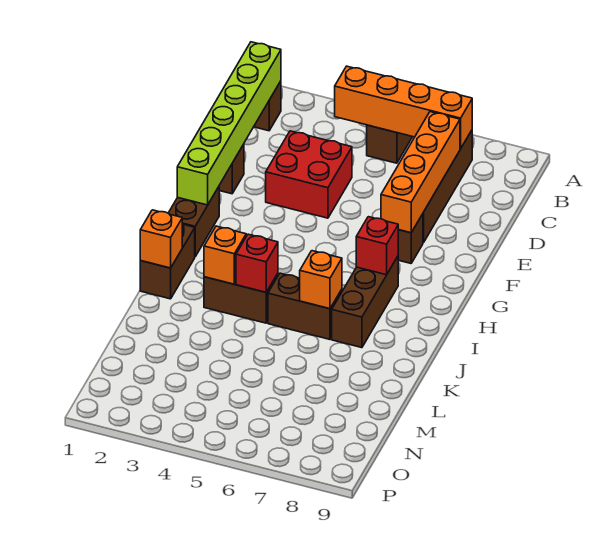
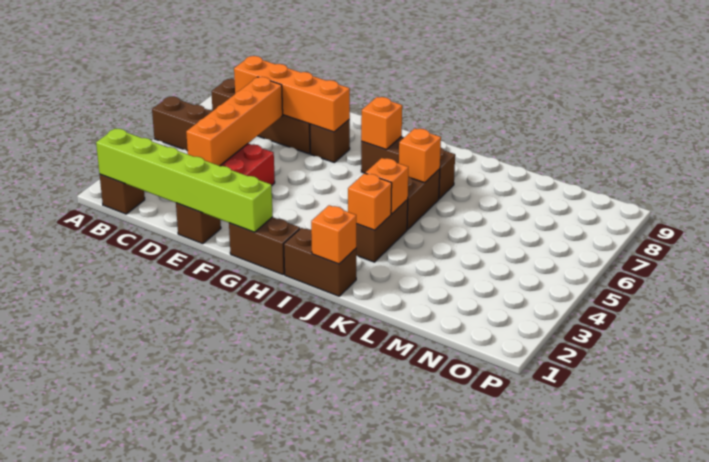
orange 1x4 brick [335,66,472,149] -> orange 1x4 brick moved to [186,77,283,166]
red 1x1 brick [356,217,398,275] -> orange 1x1 brick [361,97,402,150]
red 1x1 brick [236,234,278,292] -> orange 1x1 brick [366,158,408,214]

